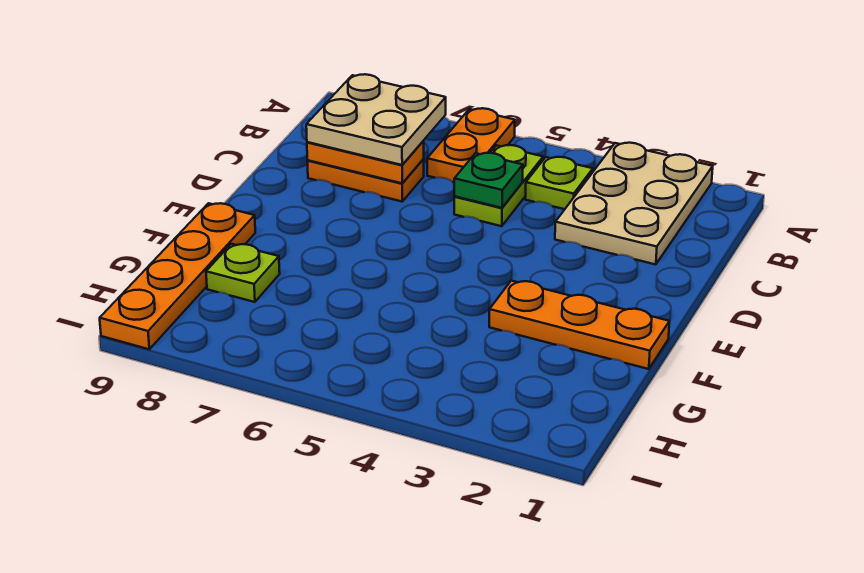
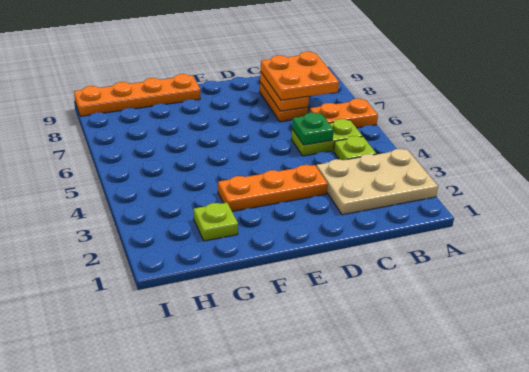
tan 2x2 plate [306,74,446,165] -> orange 2x2 plate [261,52,339,100]
orange 1x3 plate [489,281,670,369] -> orange 1x3 plate turned to [218,165,328,211]
lime 1x1 plate [206,244,280,302] -> lime 1x1 plate moved to [194,203,238,241]

